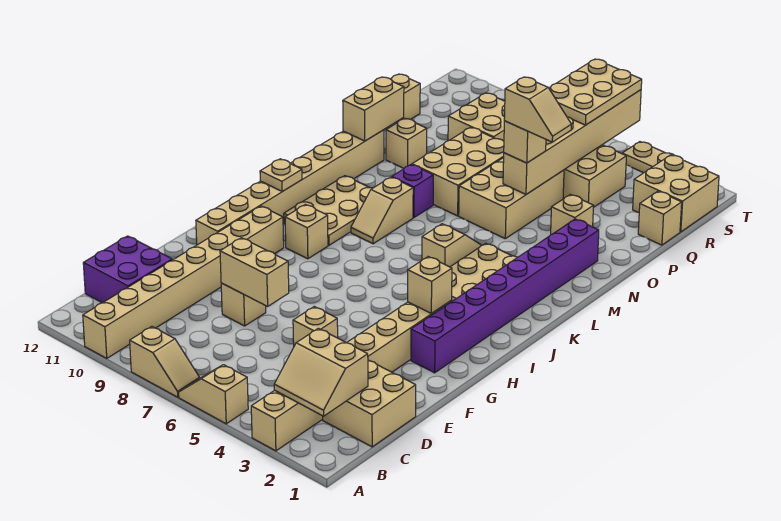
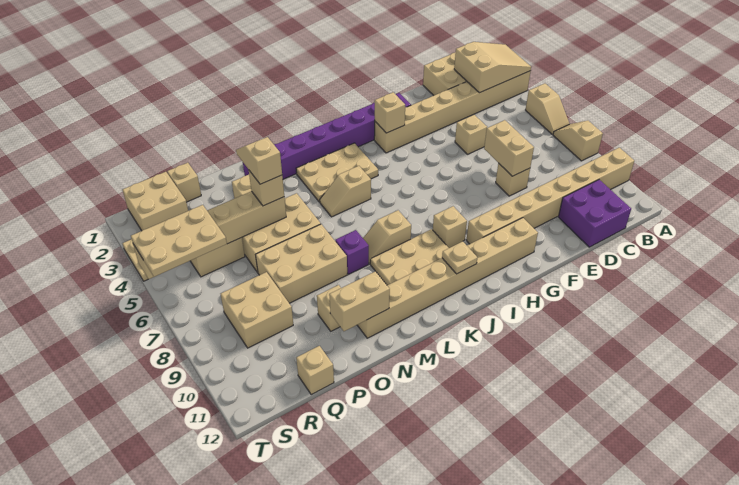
tan 2x2 slope [274,328,368,416] -> tan 2x3 slope [454,42,531,93]
tan 1x2 slope [351,177,413,244] -> tan 1x2 slope turned to [363,210,411,264]

